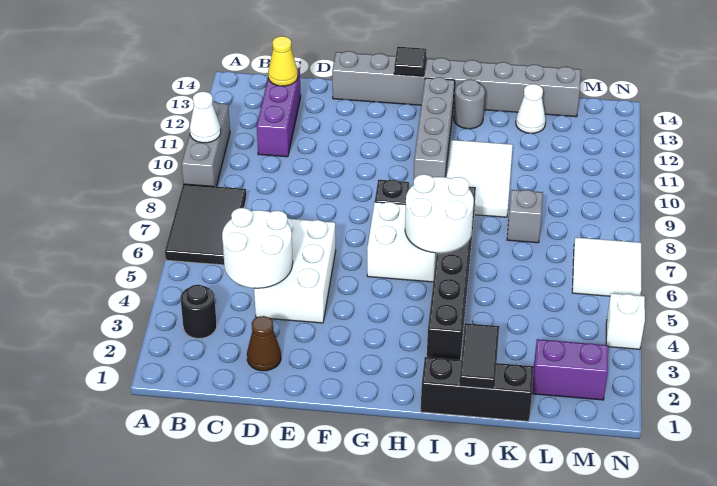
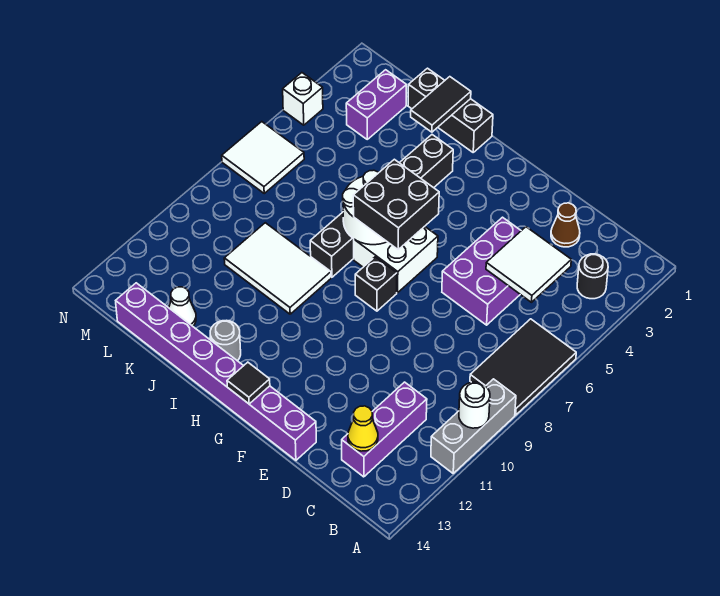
white 1x1 cone [190,91,221,143] -> white 1x1 round brick [459,382,490,428]
white 2x2 round brick [222,208,293,288] -> white 2x2 tile [486,227,571,302]
white 2x3 brick [254,218,336,323] -> purple 2x3 brick [442,217,521,325]
grey 1x8 brick [332,51,581,117] -> purple 1x8 brick [116,283,316,460]
none -> black 2x2 brick [353,159,439,249]
grey 1x4 brick [413,77,455,184] -> none
white 2x3 tile [446,140,513,217] -> white 2x3 tile turned to [224,223,331,314]
grey 1x1 brick [507,190,543,243] -> none
purple 1x2 brick [532,339,608,400] -> purple 1x2 brick turned to [346,70,407,139]

